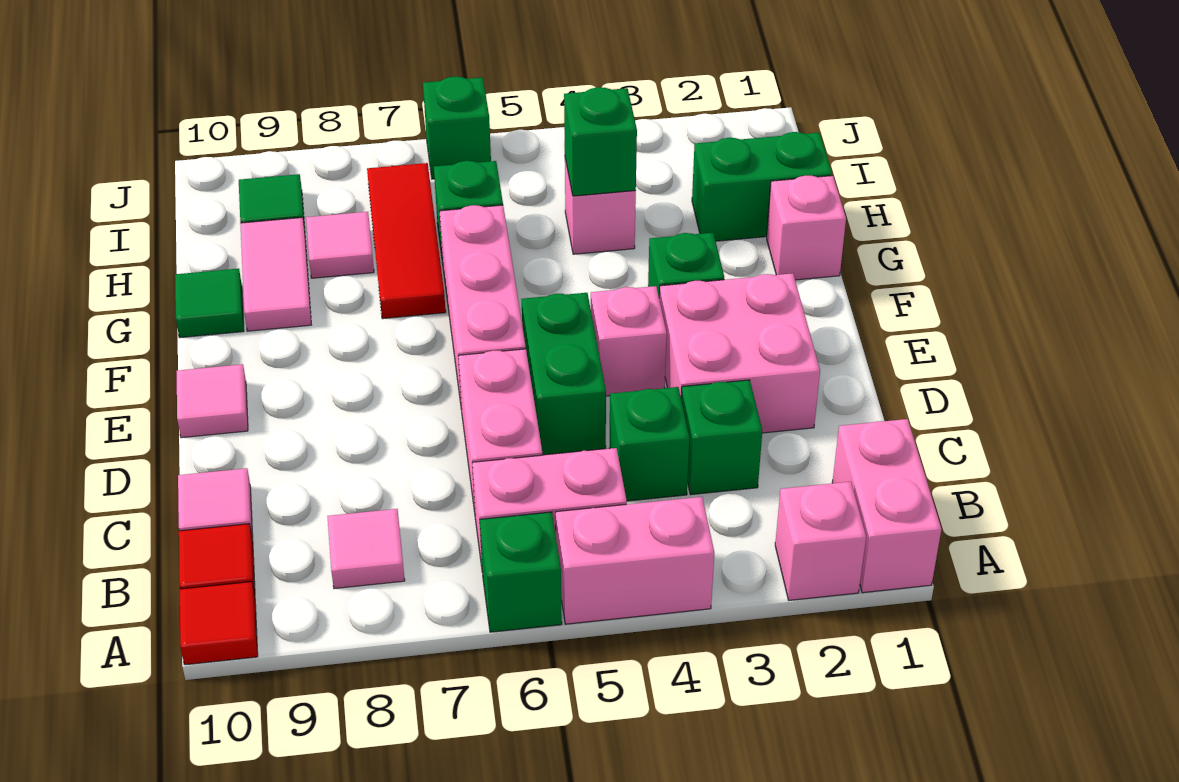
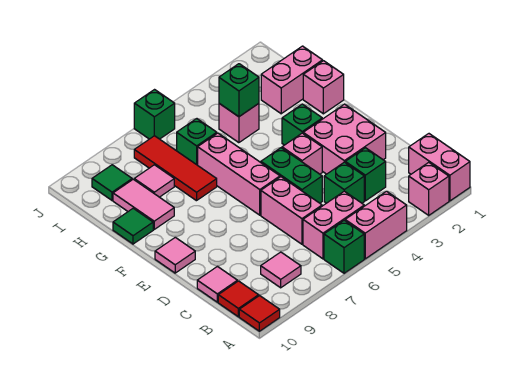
green 1x2 brick [692,132,832,241] -> pink 1x2 brick [261,46,323,114]

